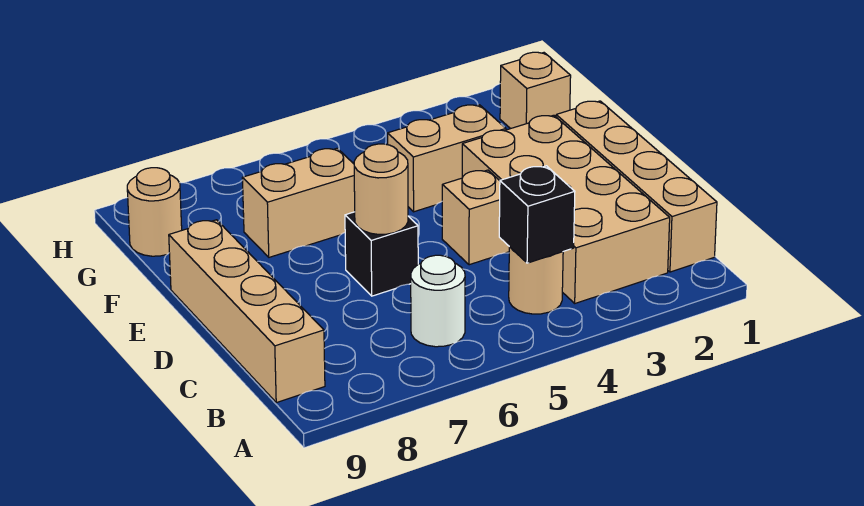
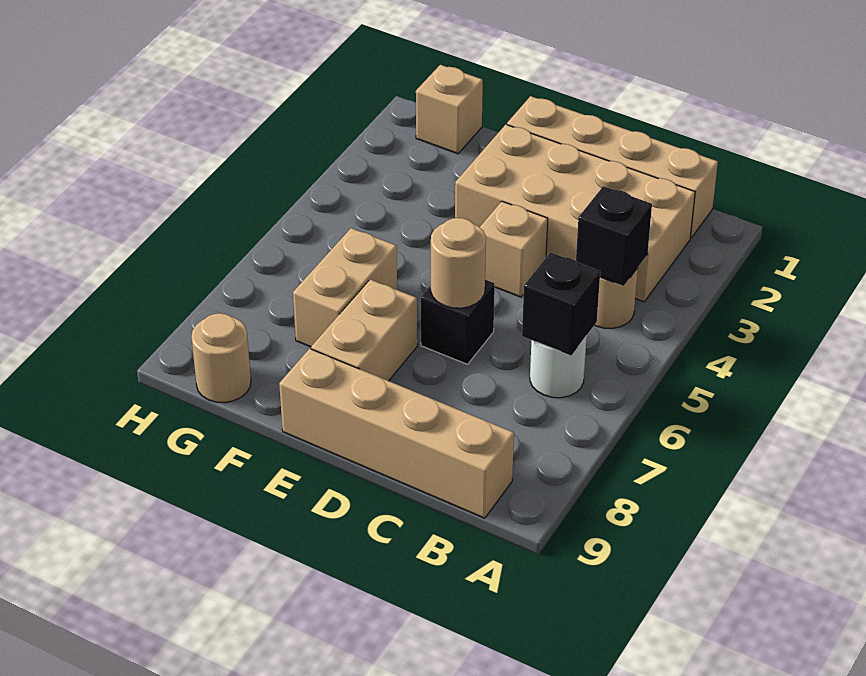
none -> black 1x1 brick [522,252,600,355]
tan 1x2 brick [388,105,506,212] -> tan 1x2 brick moved to [311,280,417,381]

